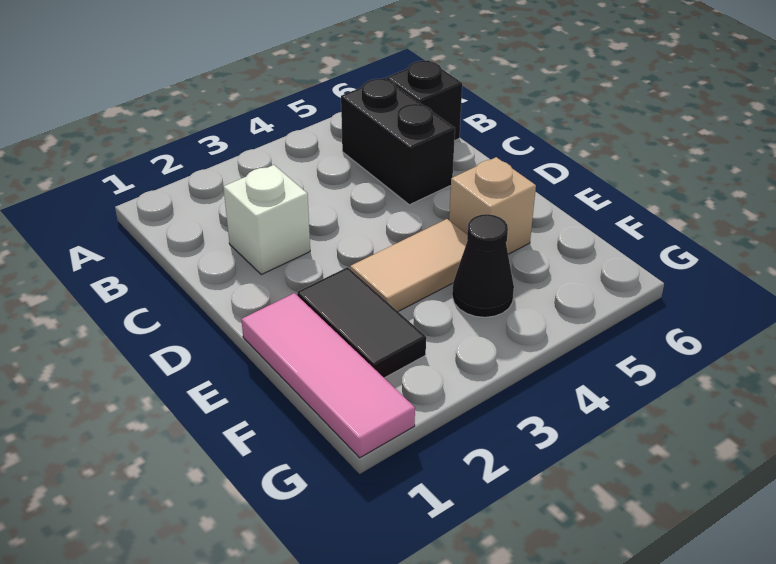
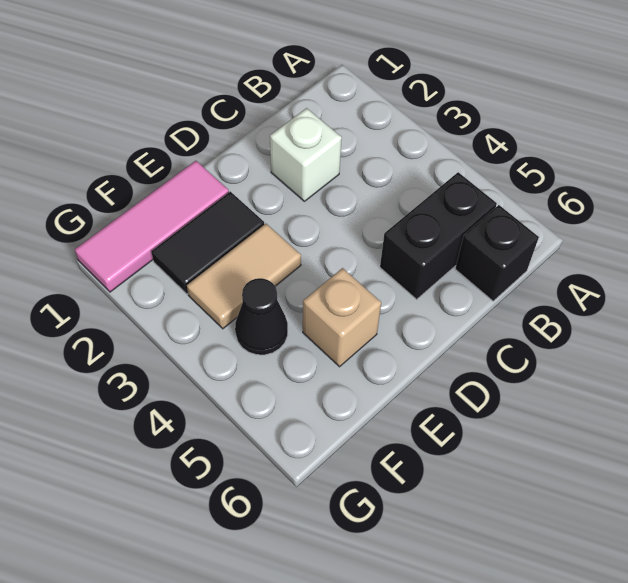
tan 1x2 tile [350,219,468,311] -> tan 1x2 tile turned to [187,224,301,329]

